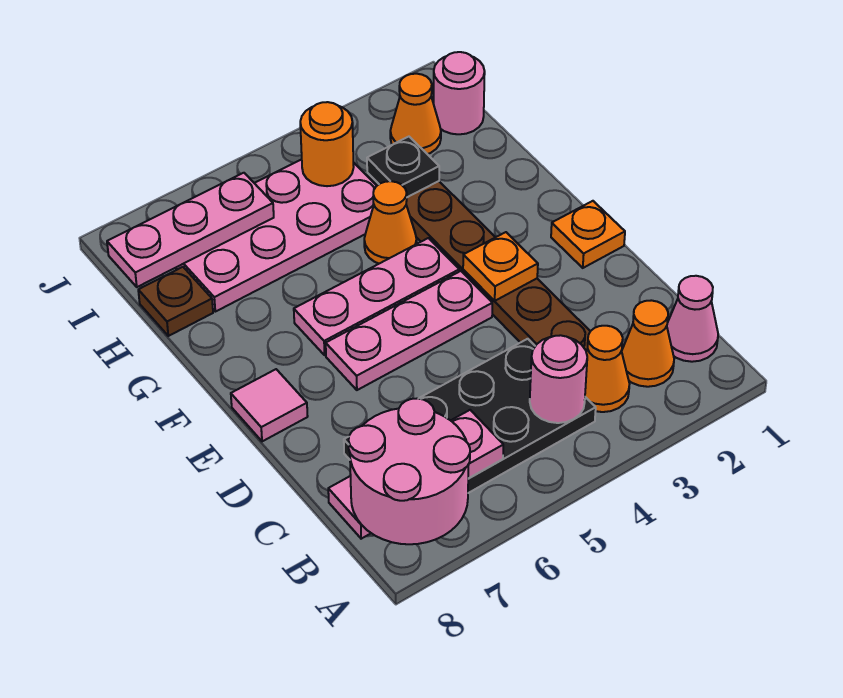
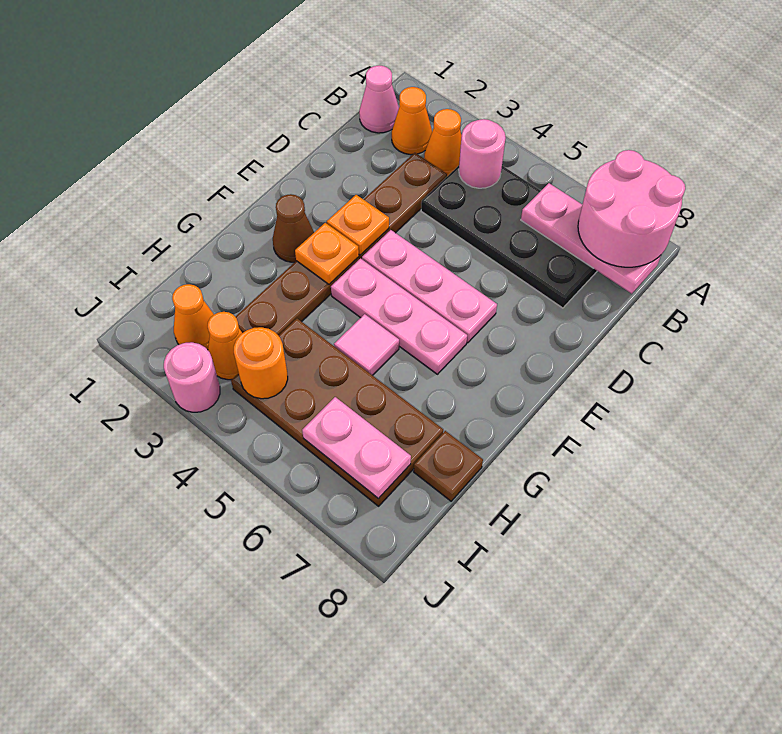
orange 1x1 plate [551,201,625,268] -> orange 1x1 plate moved to [295,223,359,284]
pink 1x1 tile [231,369,308,441] -> pink 1x1 tile moved to [334,314,399,375]
none -> brown 1x1 cone [273,194,314,262]
orange 1x1 cone [364,181,417,264] -> orange 1x1 cone moved to [208,312,242,380]
black 1x1 plate [367,137,439,197] -> none
pink 2x4 plate [176,159,377,312] -> brown 2x4 plate [231,319,443,506]
pink 1x1 round brick [434,52,485,134] -> pink 1x1 round brick moved to [164,342,220,412]
pink 1x3 plate [107,173,274,287] -> pink 1x2 plate [302,397,411,499]

